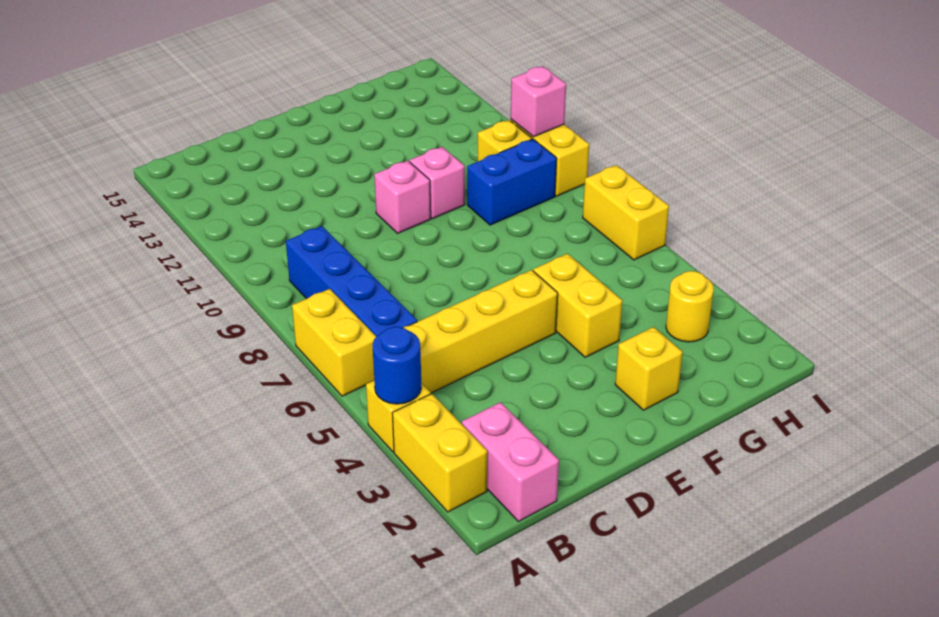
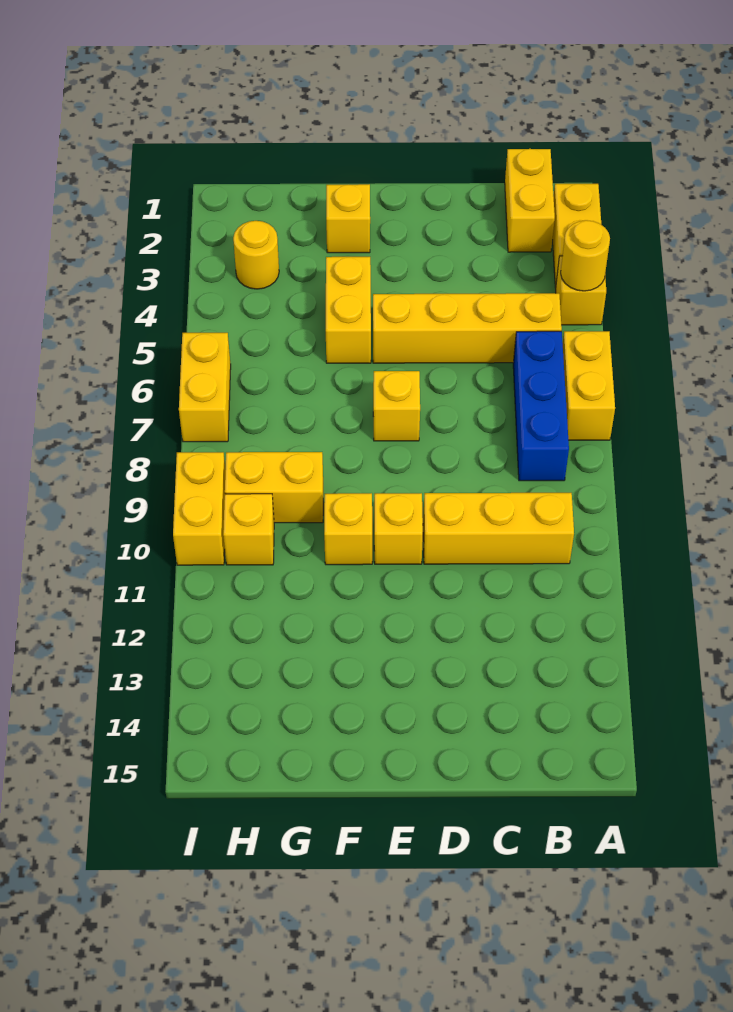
blue 1x1 round brick [373,327,421,404] -> yellow 1x1 round brick [561,220,610,291]
pink 1x2 brick [462,402,559,522] -> yellow 1x2 brick [505,149,555,252]
blue 1x4 brick [286,226,417,337] -> blue 1x3 brick [513,331,569,481]
none -> yellow 1x3 brick [423,493,574,564]
none -> yellow 1x1 brick [373,371,420,441]
pink 1x1 brick [374,161,431,233] -> yellow 1x1 brick [374,493,423,564]
pink 1x1 brick [410,147,465,219] -> yellow 1x1 brick [324,493,372,565]
blue 1x2 brick [467,139,557,225] -> yellow 1x2 brick [225,452,323,523]
pink 1x1 brick [511,66,566,137] -> none

